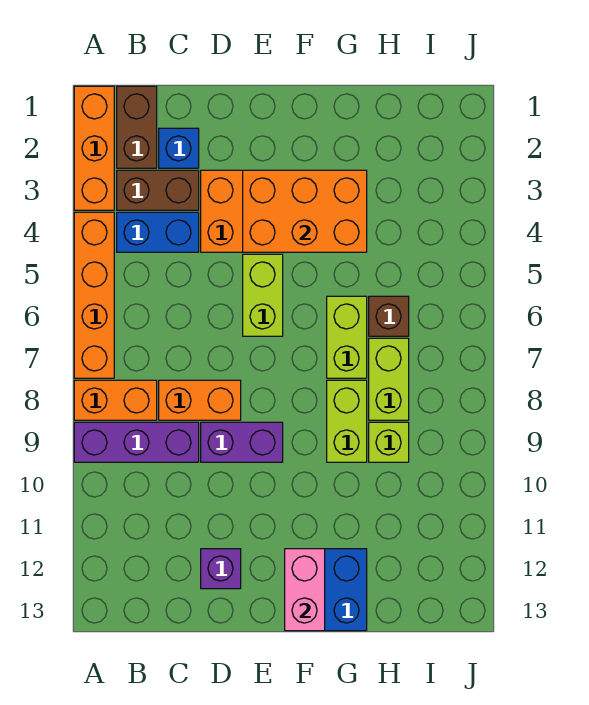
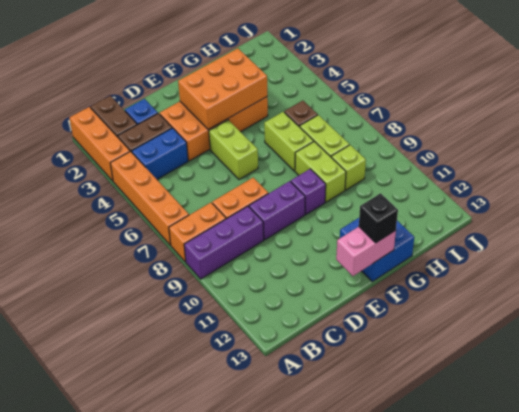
purple 1x1 brick [201,549,241,589] -> purple 1x1 brick moved to [291,169,326,214]
pink 1x2 brick [285,549,325,631] -> pink 1x2 brick turned to [336,227,396,276]
none -> black 1x1 brick [359,193,398,243]

